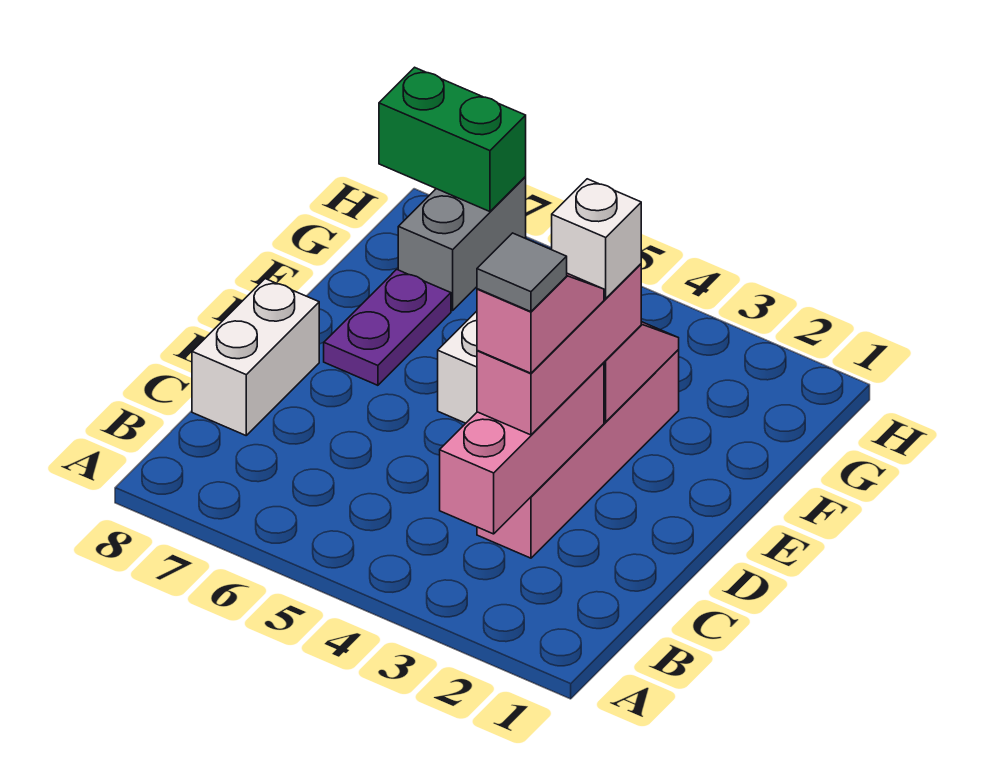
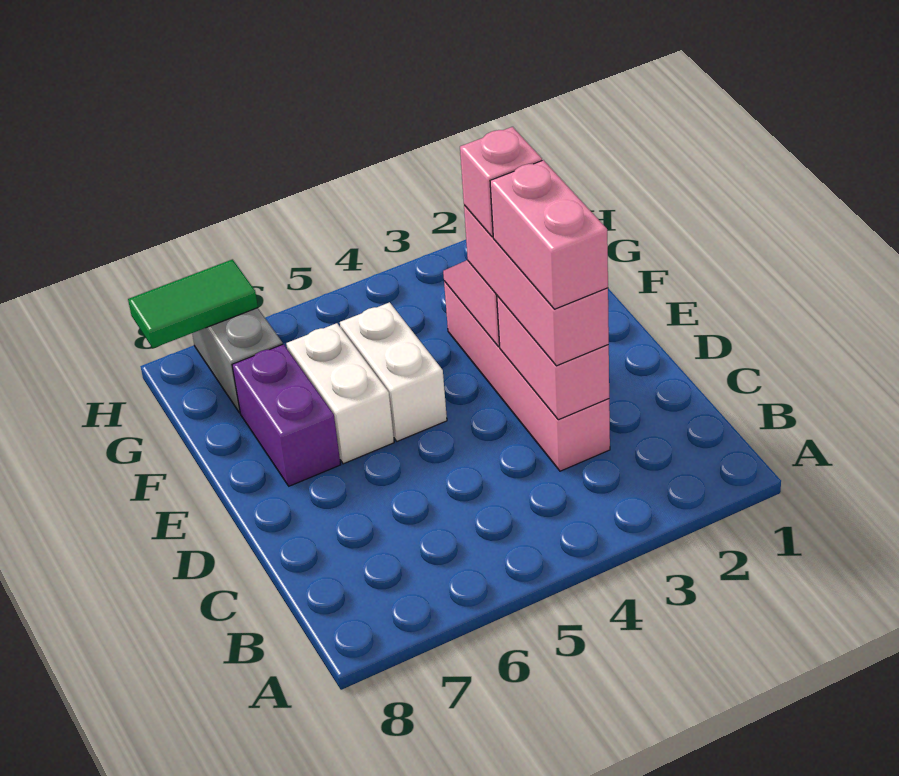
pink 1x3 brick [440,363,604,534] -> pink 1x2 brick [497,296,609,420]
pink 1x2 slope [477,273,604,373] -> pink 1x2 brick [490,160,608,309]
grey 1x1 tile [477,233,567,312] -> none
white 1x2 brick [192,279,319,435] -> white 1x2 brick moved to [286,323,394,464]
white 1x1 brick [552,179,641,298] -> pink 1x1 brick [460,127,542,237]
purple 1x2 plate [324,269,451,385] -> purple 1x2 brick [232,344,341,486]
green 1x2 brick [379,67,526,212] -> green 1x2 tile [128,259,258,348]

